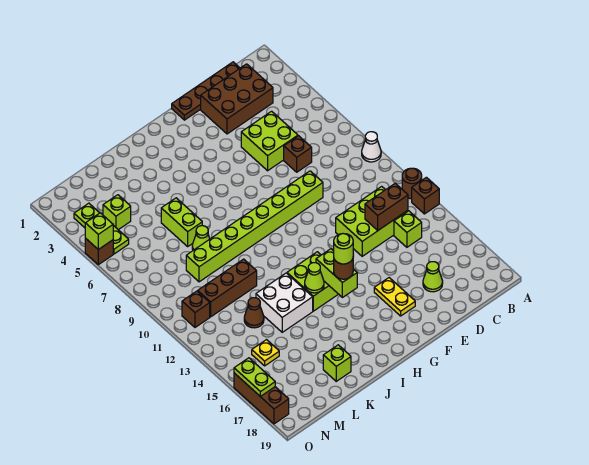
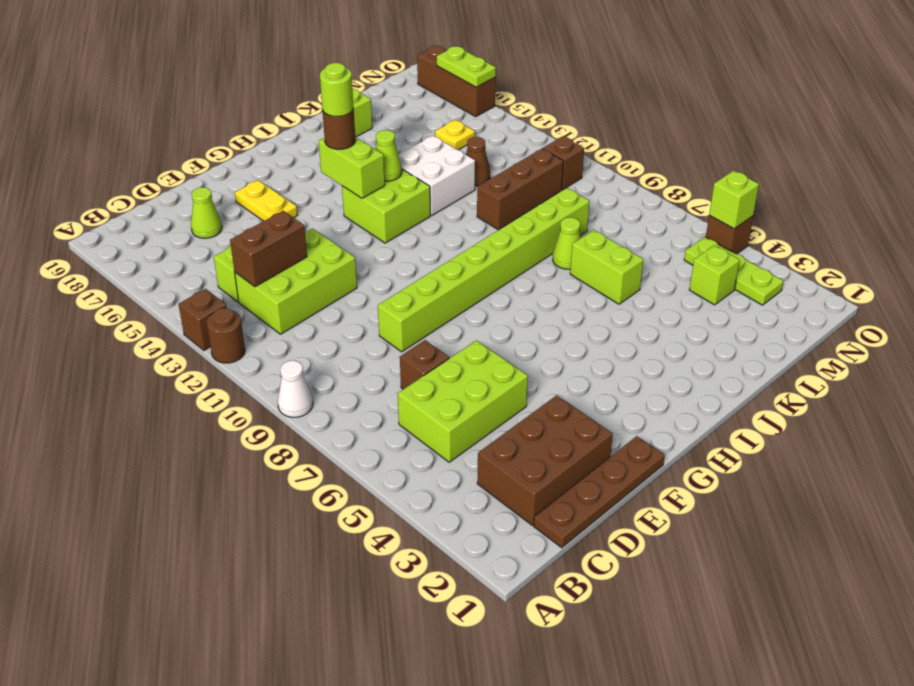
lime 2x2 brick [241,111,298,171] -> lime 2x3 brick [398,340,528,462]

